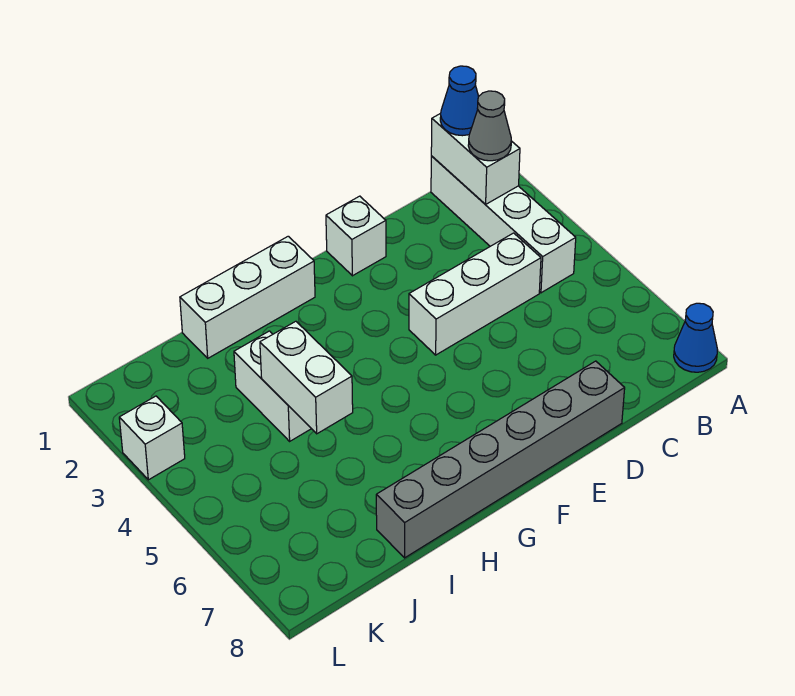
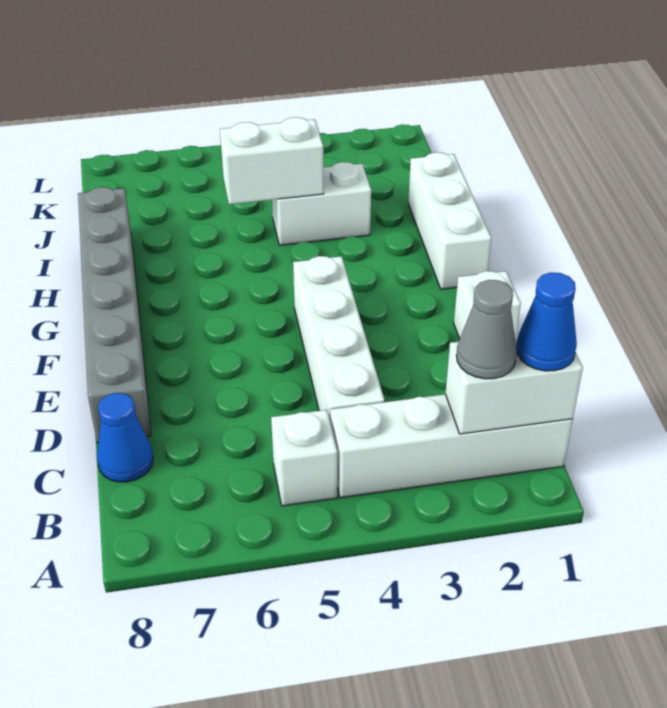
blue 1x1 cone [674,303,718,372] -> blue 1x1 cone moved to [97,393,153,482]
white 1x3 brick [409,233,541,355] -> white 1x4 brick [293,256,385,419]
white 1x1 brick [119,396,185,480] -> white 1x1 brick moved to [271,410,337,506]

